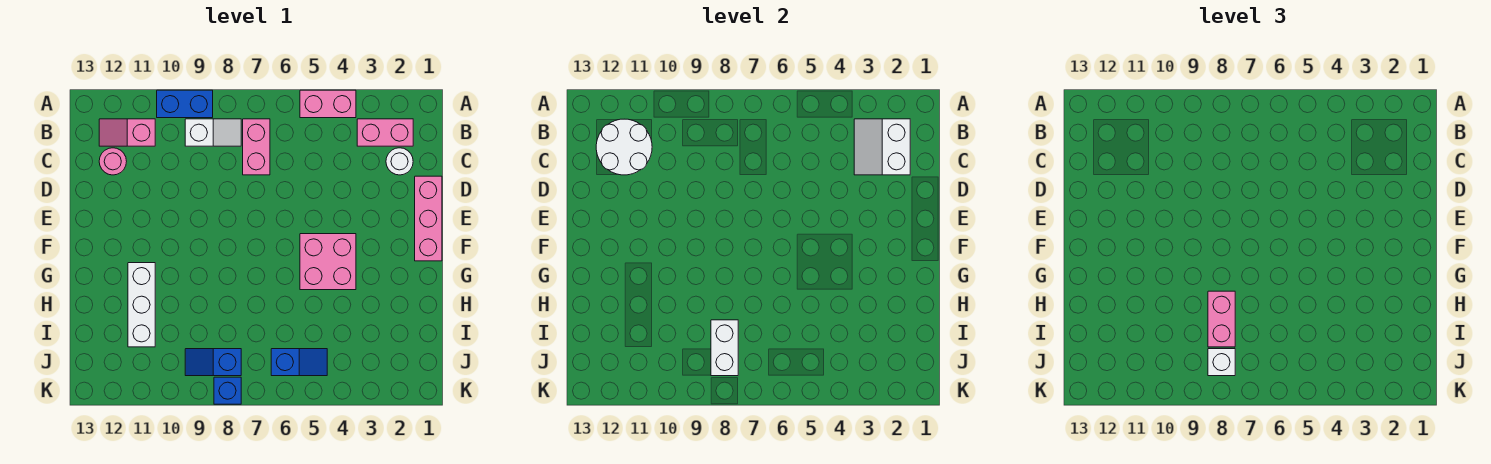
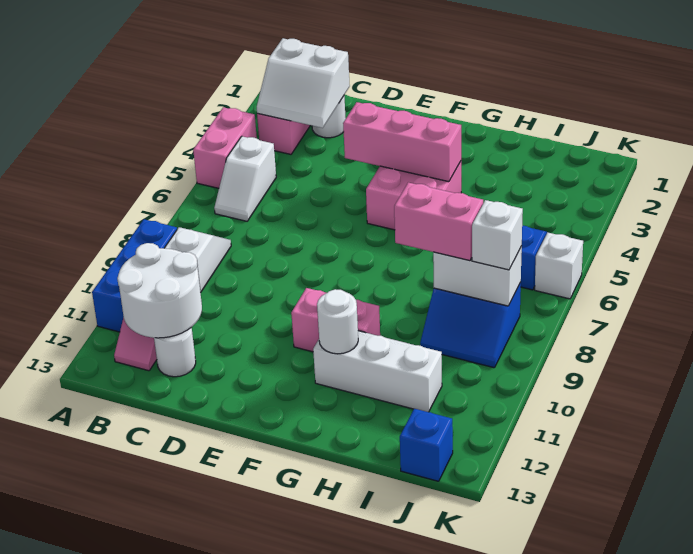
blue 1x2 brick [157,90,213,118] -> blue 1x3 brick [92,219,177,332]
none -> white 1x2 slope [214,136,276,221]
pink 1x2 brick [243,119,270,175] -> pink 1x2 brick moved to [291,288,380,352]
pink 1x1 round brick [99,148,127,175] -> white 1x1 round brick [154,327,196,377]
pink 1x3 brick [415,176,442,261] -> pink 1x3 brick moved to [343,102,461,182]
none -> white 1x1 round brick [317,289,358,354]
blue 1x2 slope [185,349,241,376] -> blue 2x2 slope [420,283,521,368]
none -> white 1x1 brick [535,232,583,299]
blue 1x1 brick [214,377,241,404] -> blue 1x1 brick moved to [400,409,453,481]

